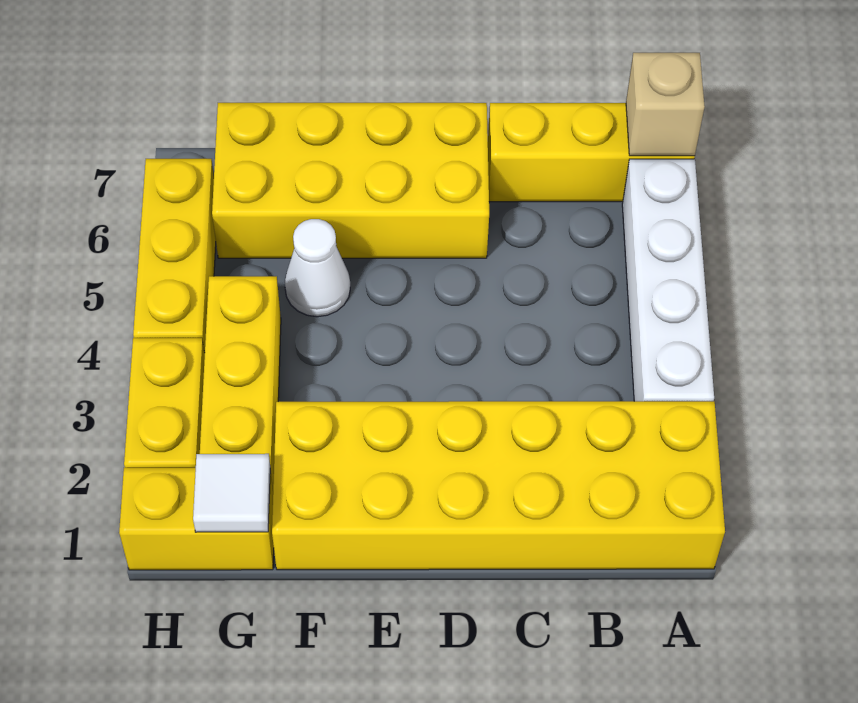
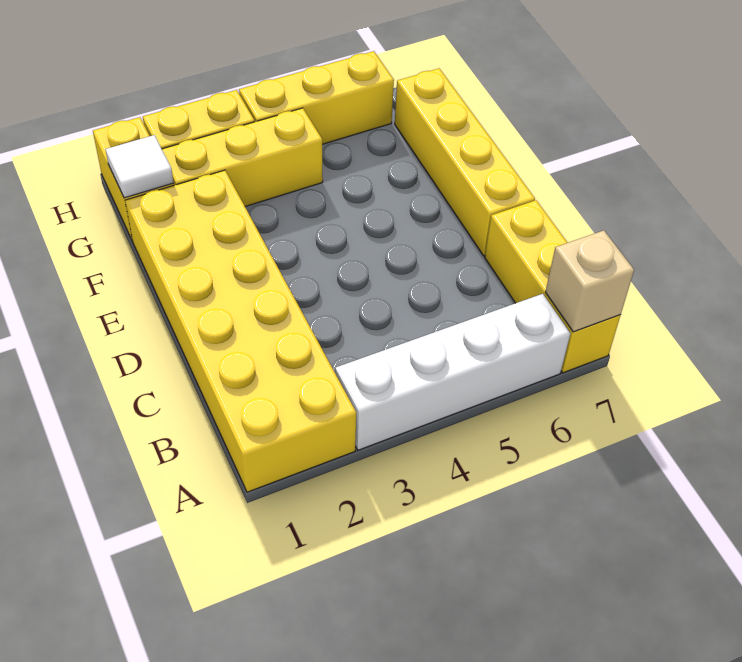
yellow 2x4 brick [212,103,489,258] -> yellow 1x4 brick [395,68,535,256]
white 1x1 cone [285,219,350,317] -> none

